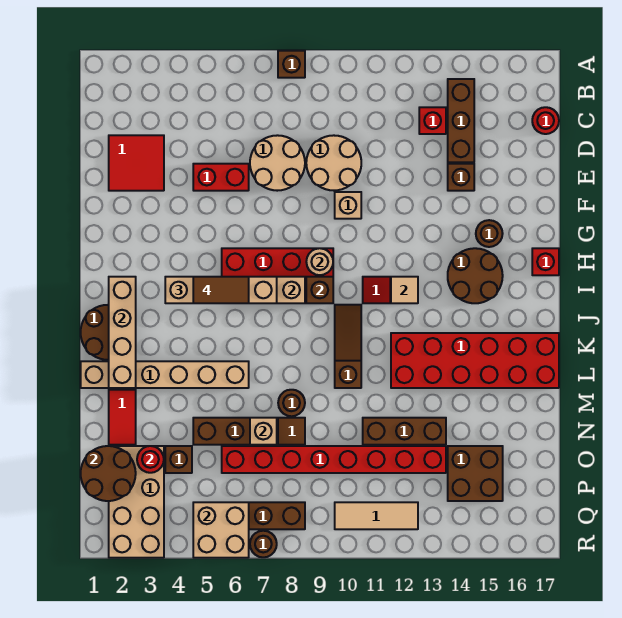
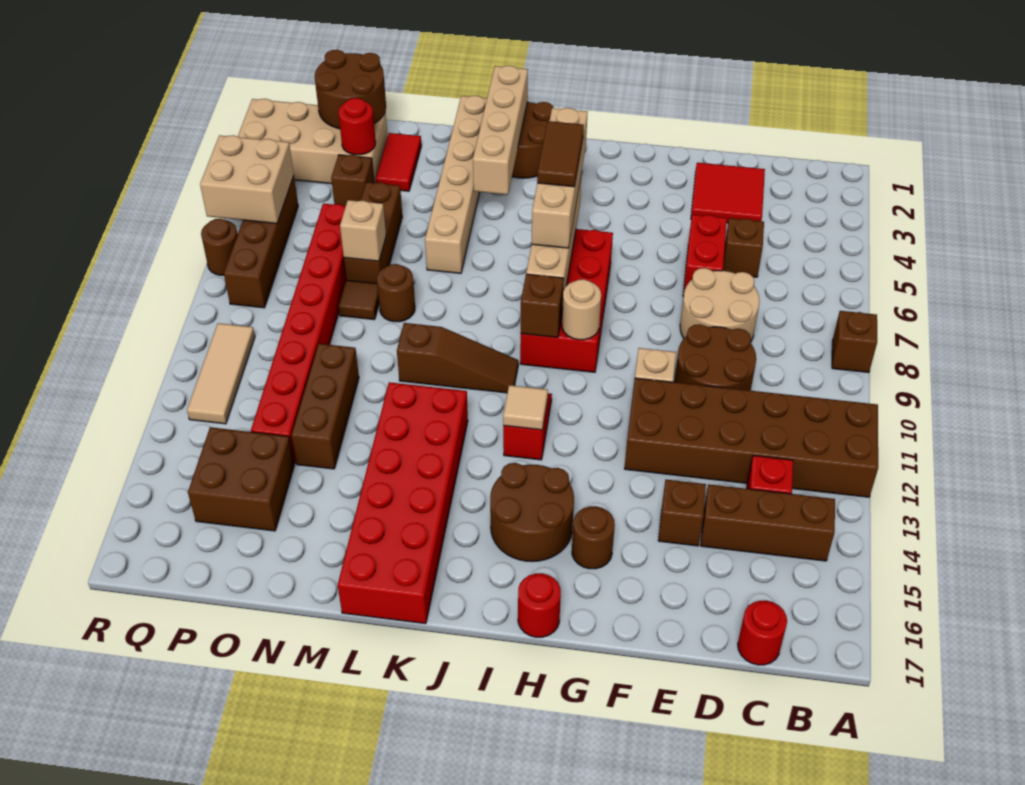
none -> brown 2x6 brick [625,378,878,497]
none -> brown 1x1 brick [723,218,764,277]
tan 2x2 round brick [306,135,361,191] -> brown 2x2 round brick [674,324,756,391]
red 1x1 brick [532,248,559,275] -> red 1x1 round brick [518,573,561,637]
tan 1x4 brick [109,277,136,388] -> tan 1x4 brick turned to [473,66,528,195]
red 1x2 tile [109,390,136,445] -> red 1x2 tile turned to [376,133,421,191]

